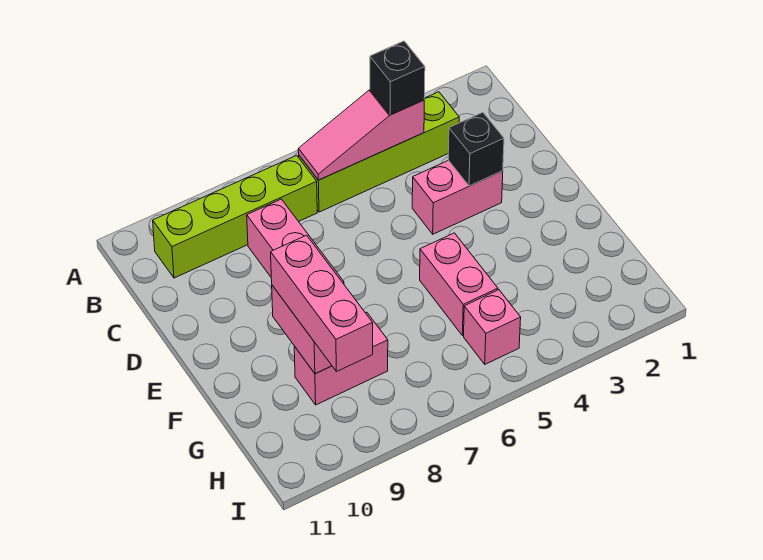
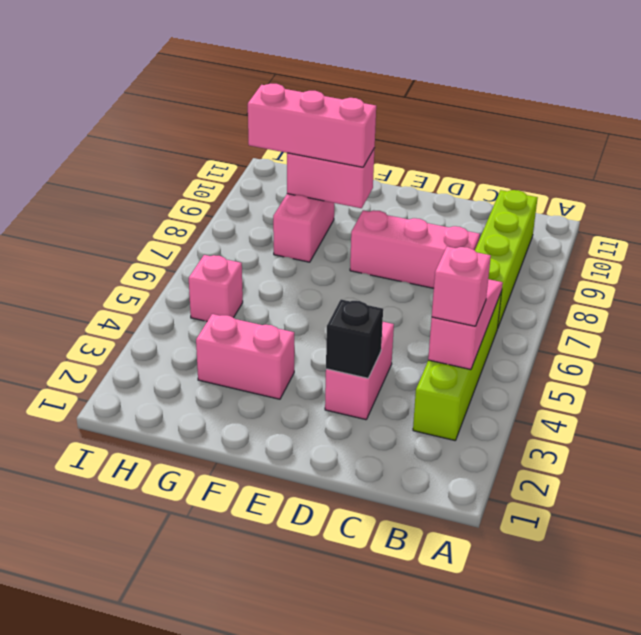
black 1x1 brick [370,41,425,115] -> pink 1x1 brick [432,246,491,326]
pink 1x2 brick [420,233,498,336] -> pink 1x2 brick moved to [196,314,294,399]

